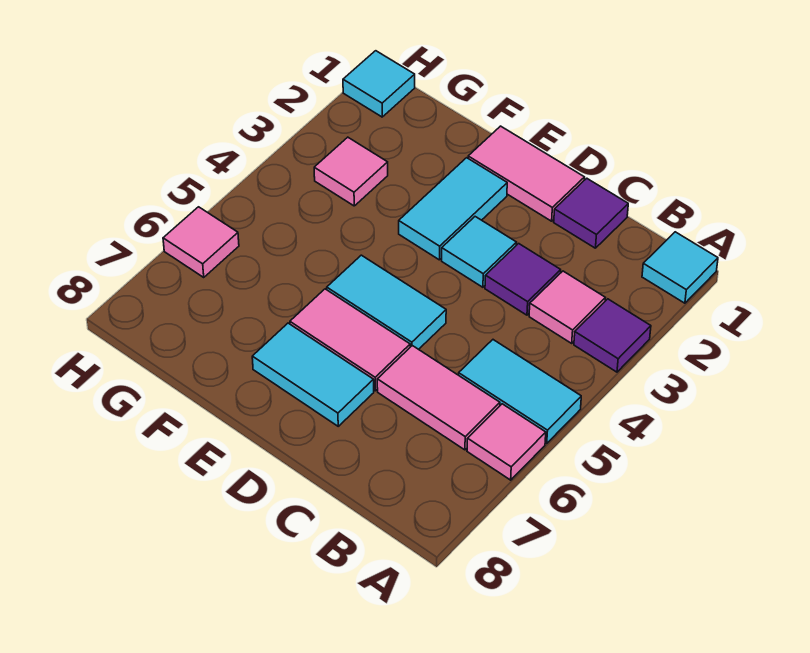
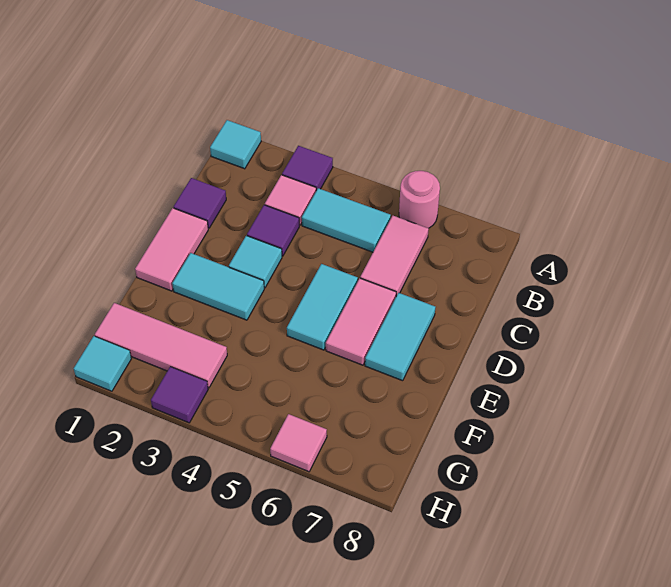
cyan 1x2 tile [459,340,581,443] -> cyan 1x2 tile turned to [302,188,391,252]
pink 1x1 tile [467,404,546,480] -> pink 1x1 round brick [399,171,440,228]
pink 1x1 tile [314,137,388,206] -> pink 1x3 tile [95,303,227,388]
none -> purple 1x1 tile [151,367,208,423]

